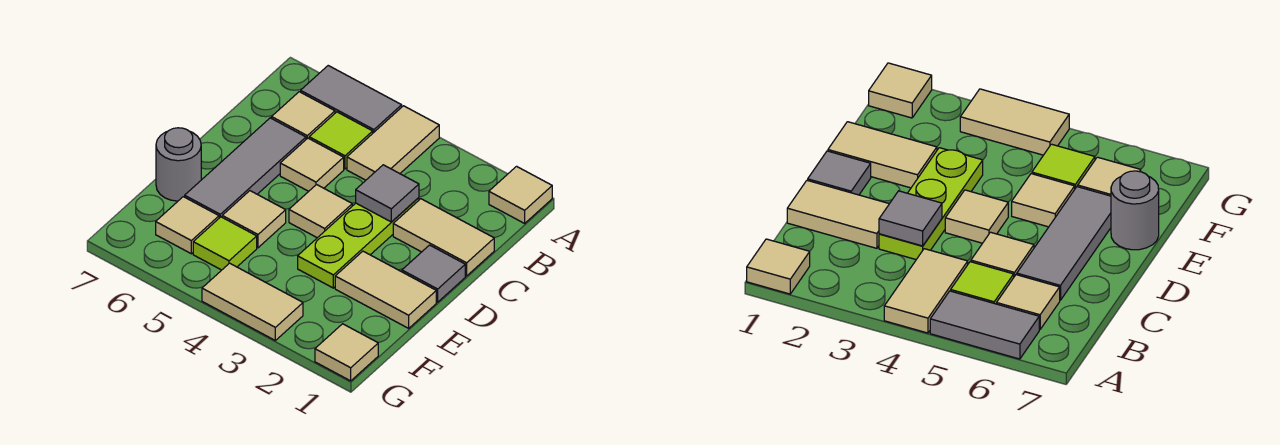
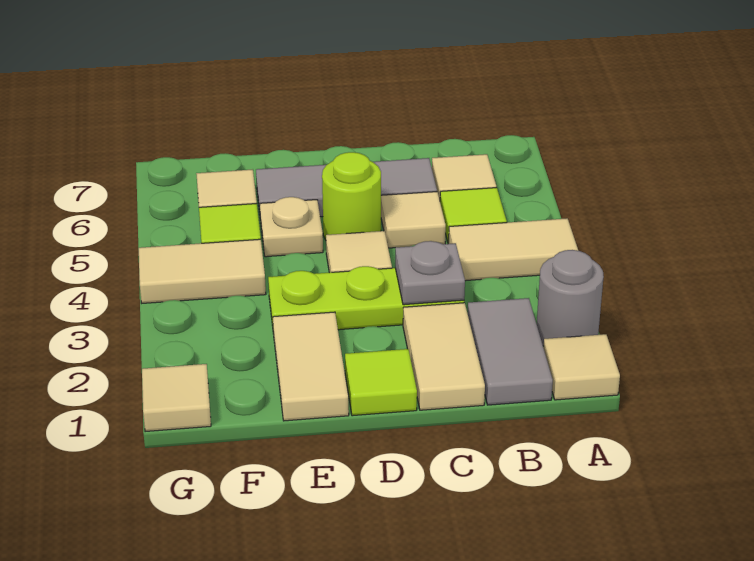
grey 1x2 tile [301,66,402,133] -> grey 1x2 tile moved to [467,298,553,405]
grey 1x1 tile [356,165,419,222] -> grey 1x1 plate [395,241,465,305]
grey 1x1 tile [402,245,465,302] -> lime 1x1 tile [345,349,417,416]
none -> lime 1x1 round brick [322,152,381,240]
tan 1x1 tile [222,191,286,248] -> tan 1x1 plate [260,197,323,257]
grey 1x1 round brick [156,128,201,201] -> grey 1x1 round brick moved to [537,250,604,346]
tan 1x2 tile [202,263,303,340] -> tan 1x2 tile turned to [139,239,266,303]

